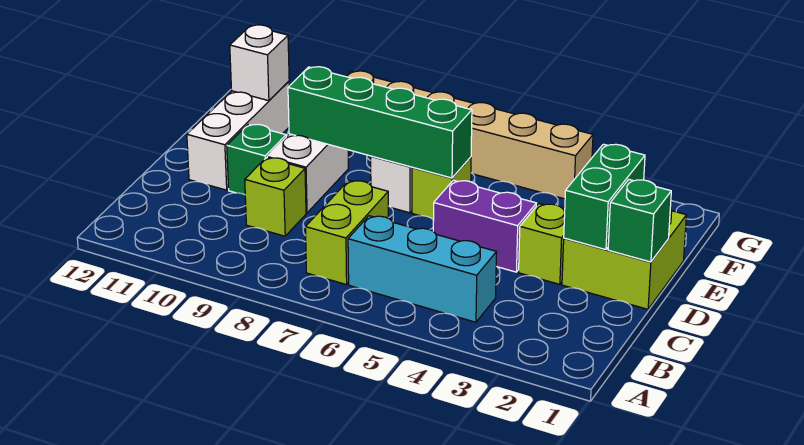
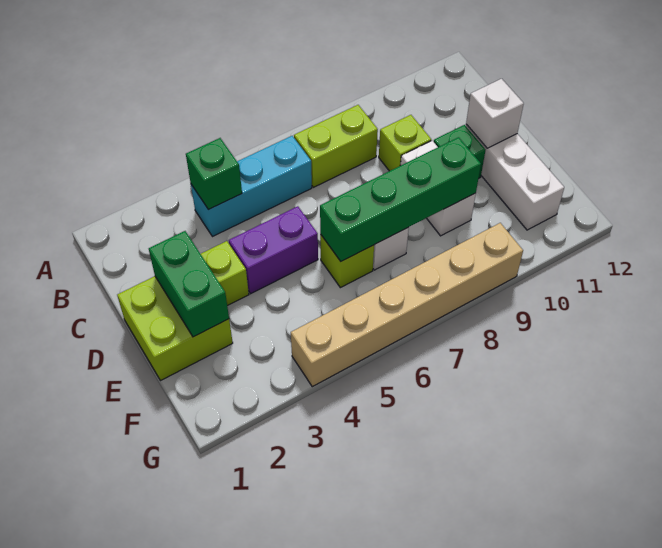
lime 1x2 brick [305,180,388,285] -> lime 1x2 brick turned to [294,105,378,187]
green 1x1 brick [608,180,671,262] -> green 1x1 brick moved to [186,138,242,210]
white 1x1 brick [230,25,289,101] -> white 1x1 brick moved to [466,79,524,148]

